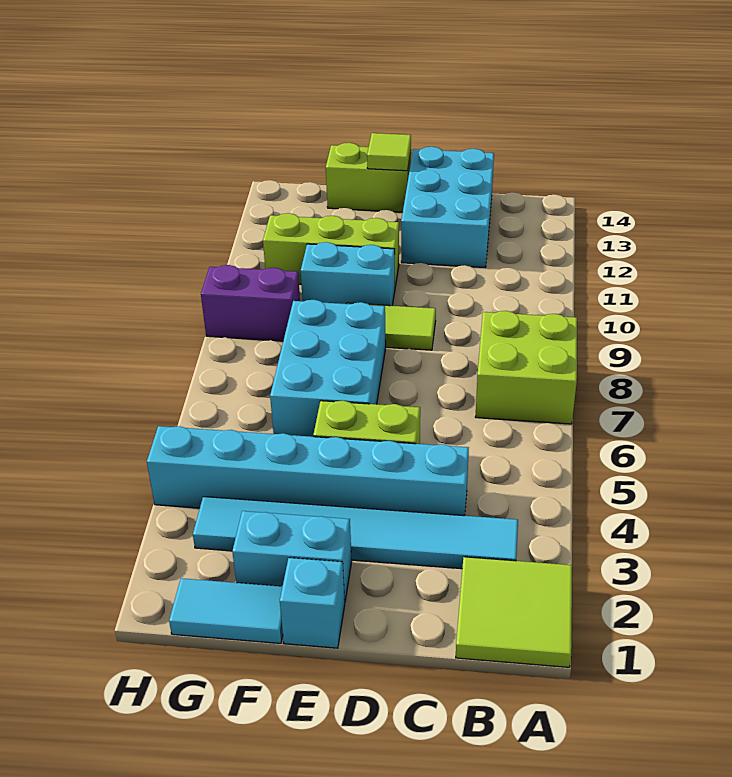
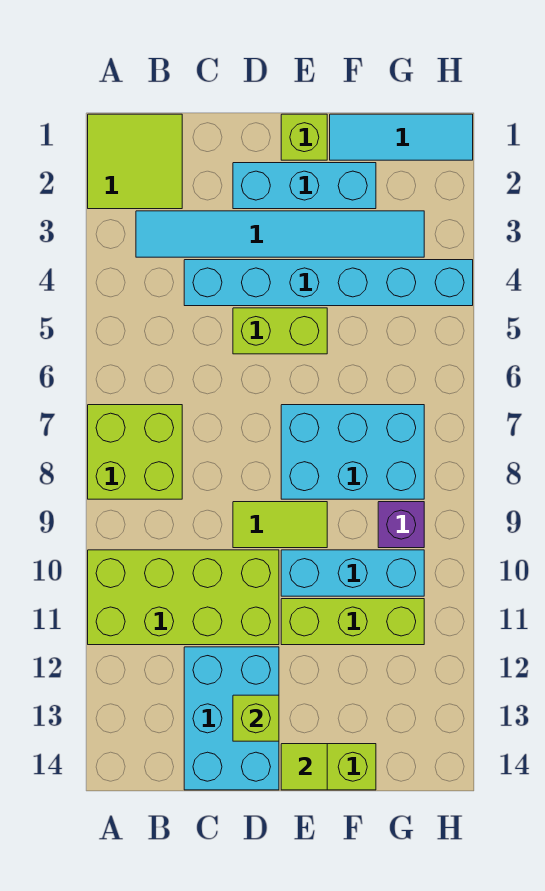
none -> lime 2x4 brick [88,550,279,645]
none -> lime 1x1 brick [233,695,279,741]
cyan 1x1 brick [280,558,345,648] -> lime 1x1 brick [281,114,327,160]
cyan 1x2 brick [232,511,352,600] -> cyan 1x3 brick [233,163,376,209]
cyan 2x3 brick [270,300,386,437] -> cyan 2x3 brick turned to [281,405,424,499]
cyan 1x2 brick [301,242,395,306] -> cyan 1x3 brick [281,550,424,596]
cyan 1x2 tile [169,578,283,643] -> cyan 1x3 tile [330,114,473,160]
purple 1x2 brick [201,265,300,341] -> purple 1x1 brick [378,502,424,548]

